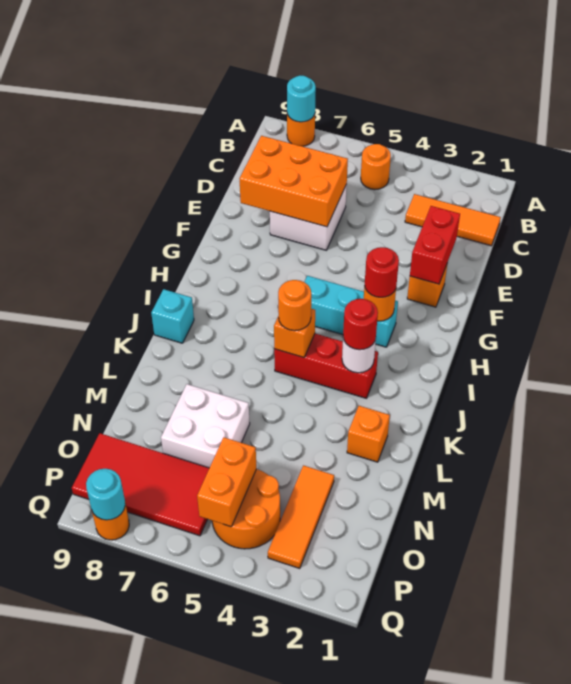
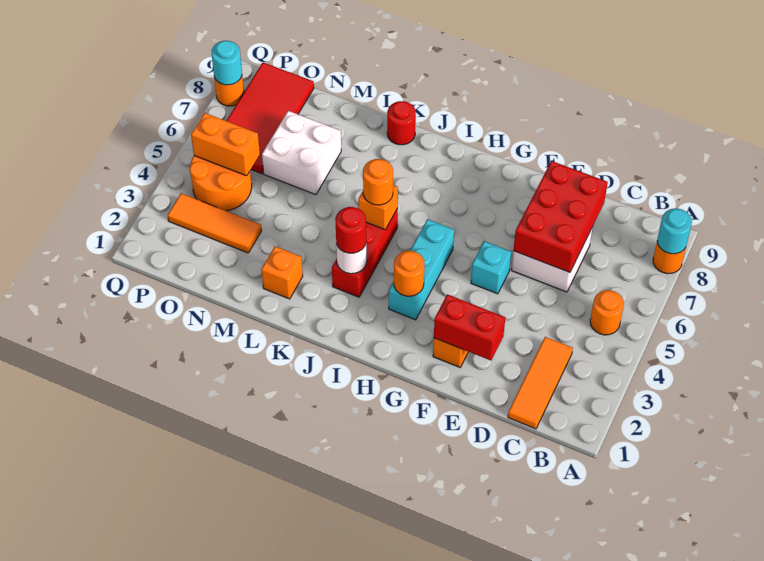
orange 2x3 brick [239,136,348,227] -> red 2x3 brick [513,161,608,273]
red 1x1 round brick [365,247,399,297] -> red 1x1 round brick moved to [387,101,416,145]
cyan 1x1 brick [151,289,194,343] -> cyan 1x1 brick moved to [471,241,511,294]

